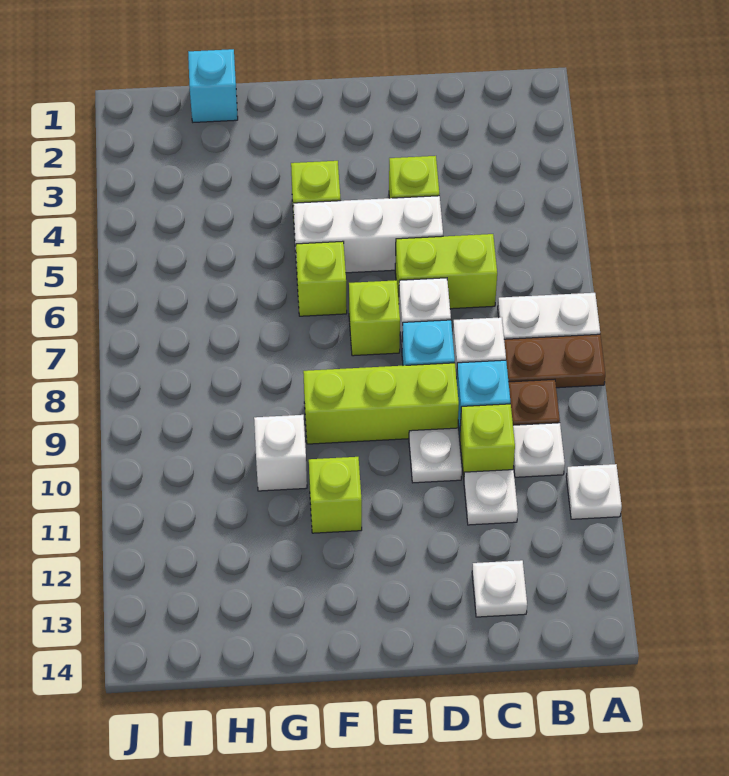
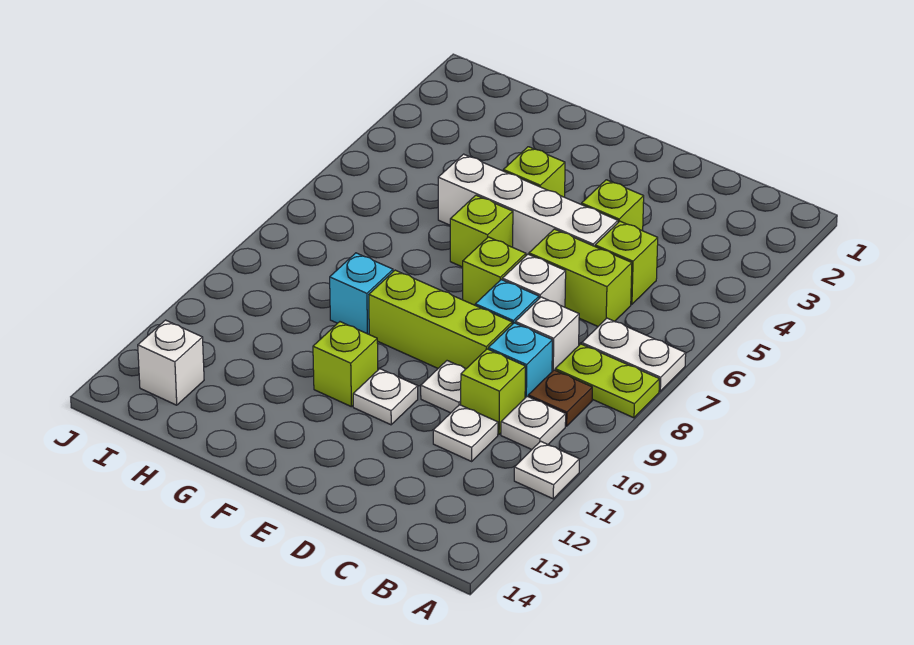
brown 1x2 plate [504,334,605,388] -> lime 1x2 plate [555,344,660,418]
none -> lime 1x1 brick [595,221,658,304]
white 1x1 plate [472,560,527,617] -> white 1x1 plate moved to [353,369,418,425]
white 1x3 brick [293,196,443,273] -> white 1x4 brick [438,154,618,255]
white 1x1 brick [254,415,307,491] -> white 1x1 brick moved to [138,320,204,405]
cyan 1x1 brick [188,49,238,122] -> cyan 1x1 brick moved to [330,253,393,334]

